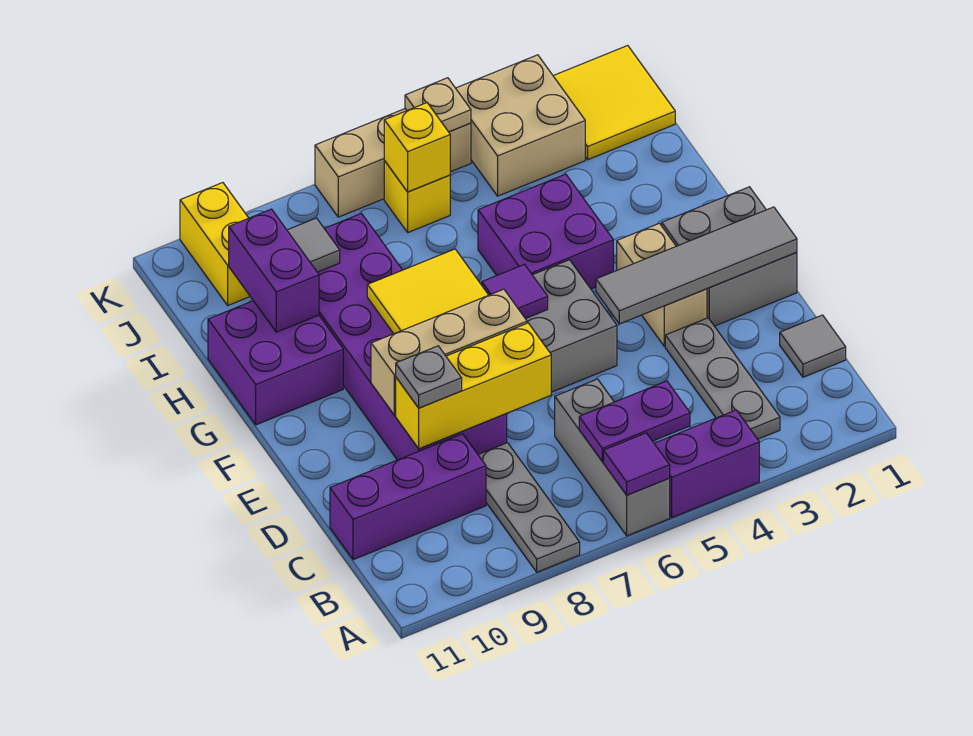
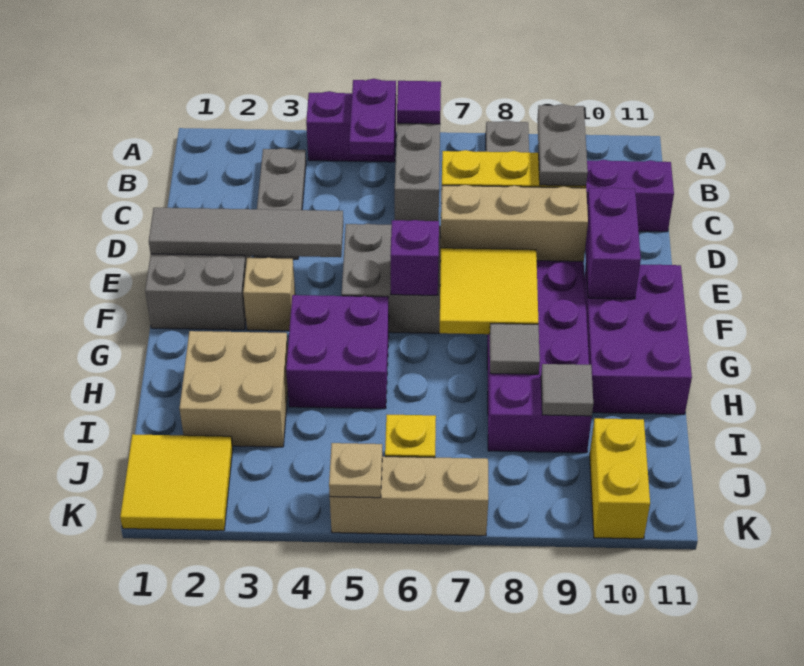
purple 1x2 plate [579,381,690,461] -> purple 1x2 plate turned to [349,79,396,155]
grey 1x1 tile [780,315,846,377] -> grey 1x1 tile moved to [490,324,540,374]
grey 1x1 plate [396,346,462,408] -> grey 1x2 plate [537,104,588,186]
tan 1x2 brick [617,223,707,346] -> tan 1x1 brick [243,258,295,331]
purple 1x1 tile [482,265,548,319] -> purple 1x1 brick [390,220,439,295]
purple 2x2 brick [208,301,343,425] -> purple 2x3 brick [585,264,692,414]
purple 1x2 brick [229,209,319,332] -> purple 1x2 brick moved to [585,187,641,299]
tan 2x2 brick [456,55,585,196] -> tan 2x2 brick moved to [180,331,288,447]
yellow 1x1 brick [384,103,450,192] -> none

